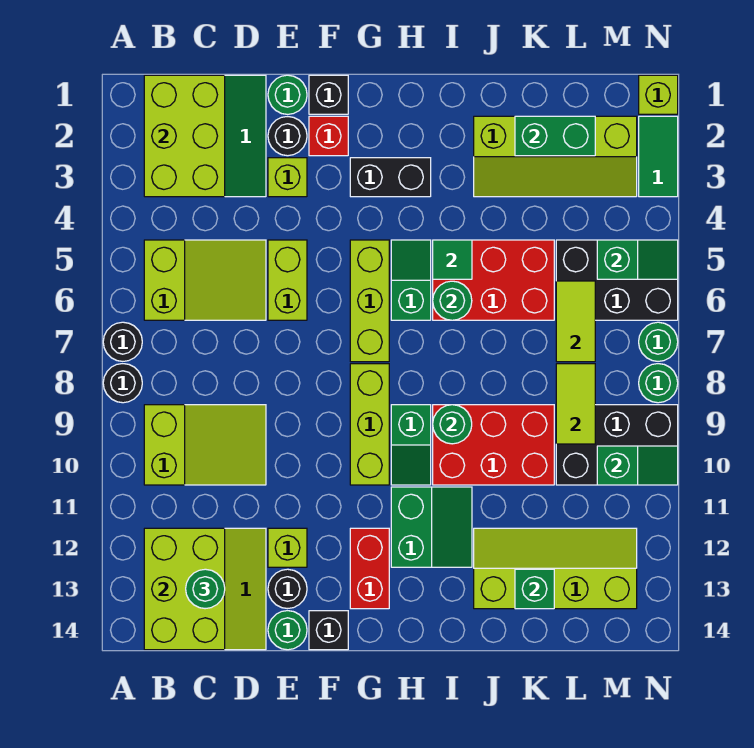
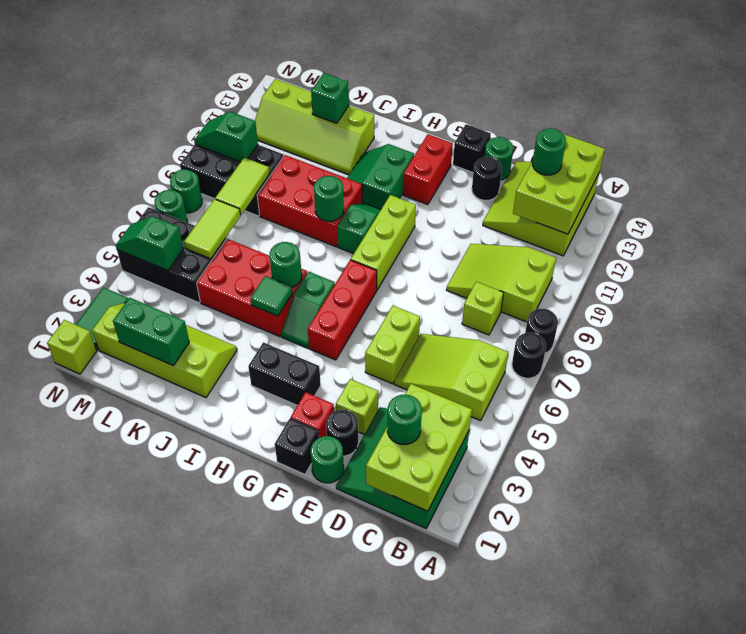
none -> green 1x1 round brick [387,395,422,445]
lime 1x1 brick [268,528,307,567] -> lime 1x1 brick moved to [462,282,504,335]
lime 1x3 brick [350,240,389,362] -> red 1x3 brick [308,260,377,360]

